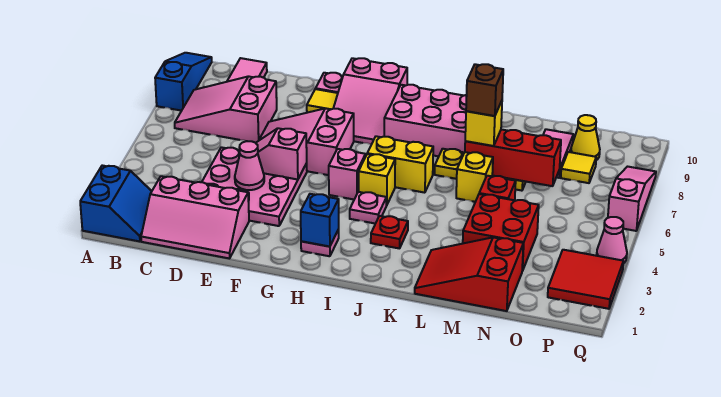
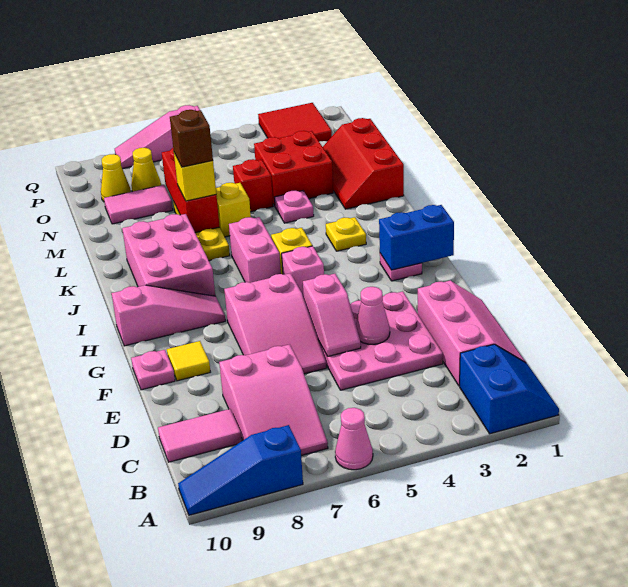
blue 2x2 slope [80,165,152,241] -> blue 2x2 slope turned to [460,344,559,434]
pink 2x3 slope [333,58,407,144] -> pink 1x3 slope [112,285,225,346]
blue 1x1 brick [301,194,339,247] -> blue 1x2 brick [379,205,454,270]
pink 1x1 plate [350,192,386,224] -> pink 1x1 plate moved to [274,191,314,223]
yellow 1x2 brick [367,136,433,193] -> pink 1x2 brick [229,217,281,283]
red 1x1 plate [371,216,408,249] -> yellow 1x1 plate [326,217,366,251]
red 2x3 slope [415,237,523,311] -> red 2x3 slope turned to [323,118,404,209]
yellow 1x1 tile [561,152,596,183] -> yellow 1x1 cone [131,148,161,192]
pink 1x1 cone [597,217,627,264] -> pink 1x1 cone moved to [335,408,373,470]

